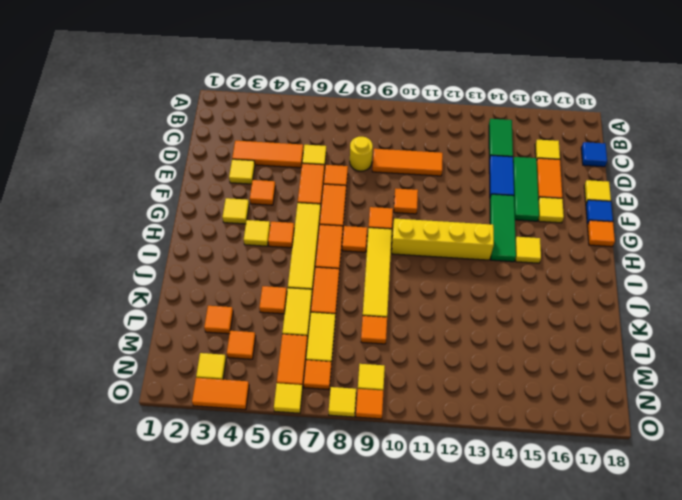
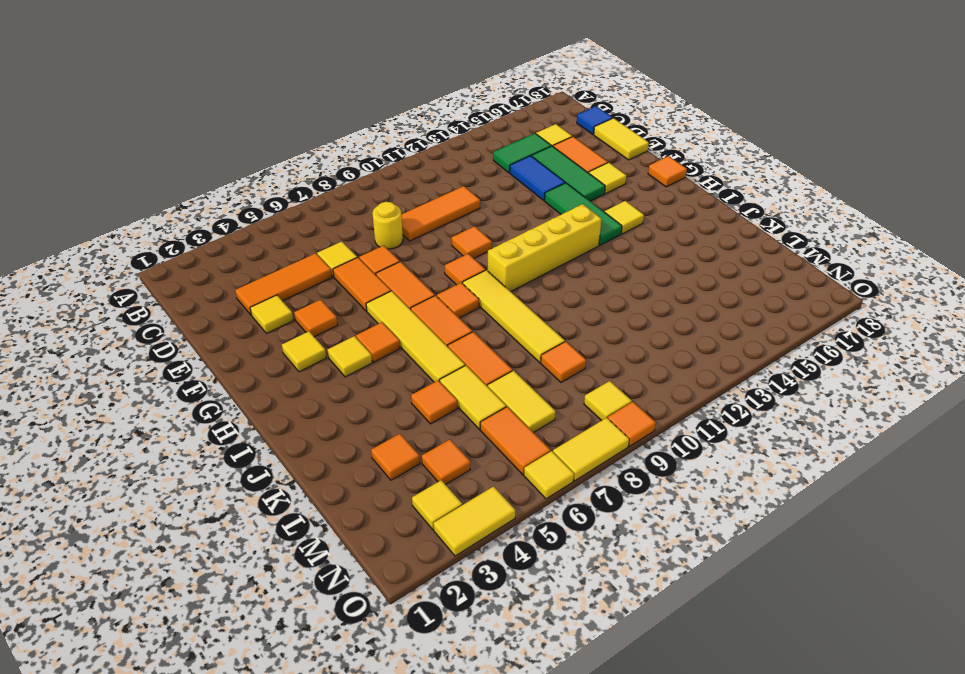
green 1x2 tile [489,119,513,160] -> green 1x2 tile turned to [493,133,551,173]
yellow 1x1 tile [584,180,611,203] -> yellow 1x2 tile [594,118,649,160]
blue 1x1 tile [586,200,613,224] -> none
orange 1x1 tile [304,360,331,390] -> none
orange 1x2 tile [192,378,249,410] -> yellow 1x2 tile [434,486,515,556]
yellow 1x1 tile [329,387,356,417] -> yellow 1x2 tile [553,418,629,481]

